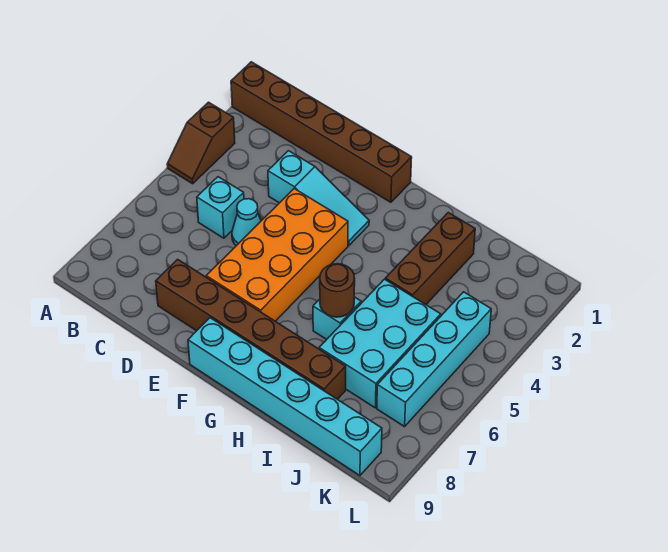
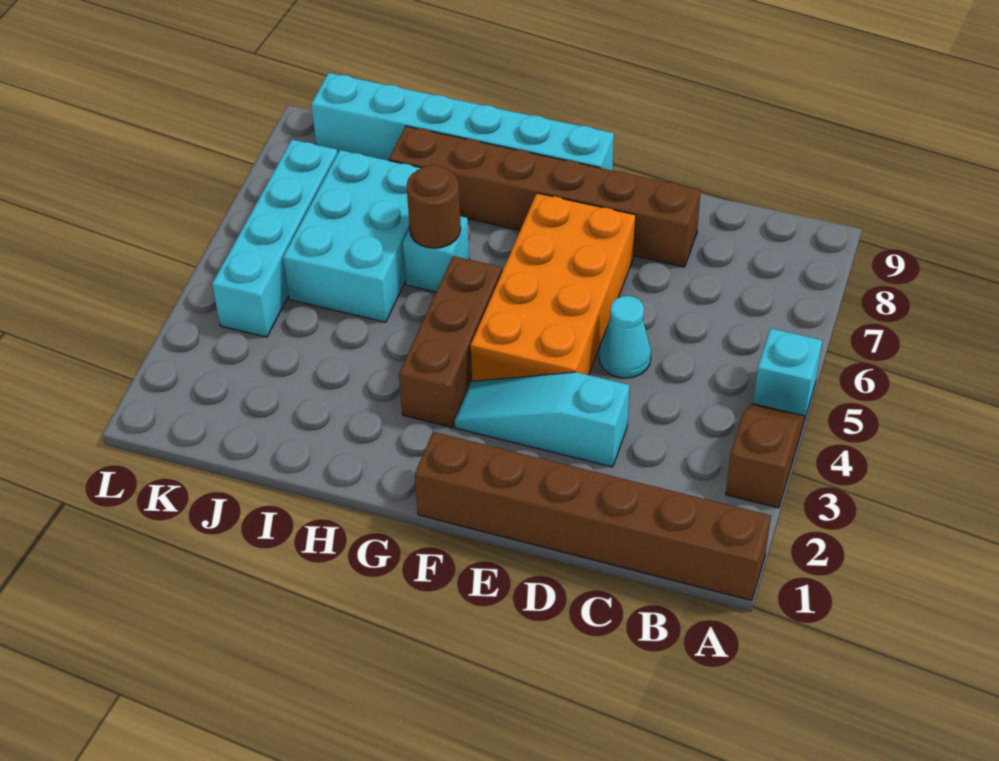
cyan 1x1 brick [197,177,244,238] -> cyan 1x1 brick moved to [753,328,822,420]
brown 1x3 brick [385,213,475,304] -> brown 1x3 brick moved to [399,256,502,427]

